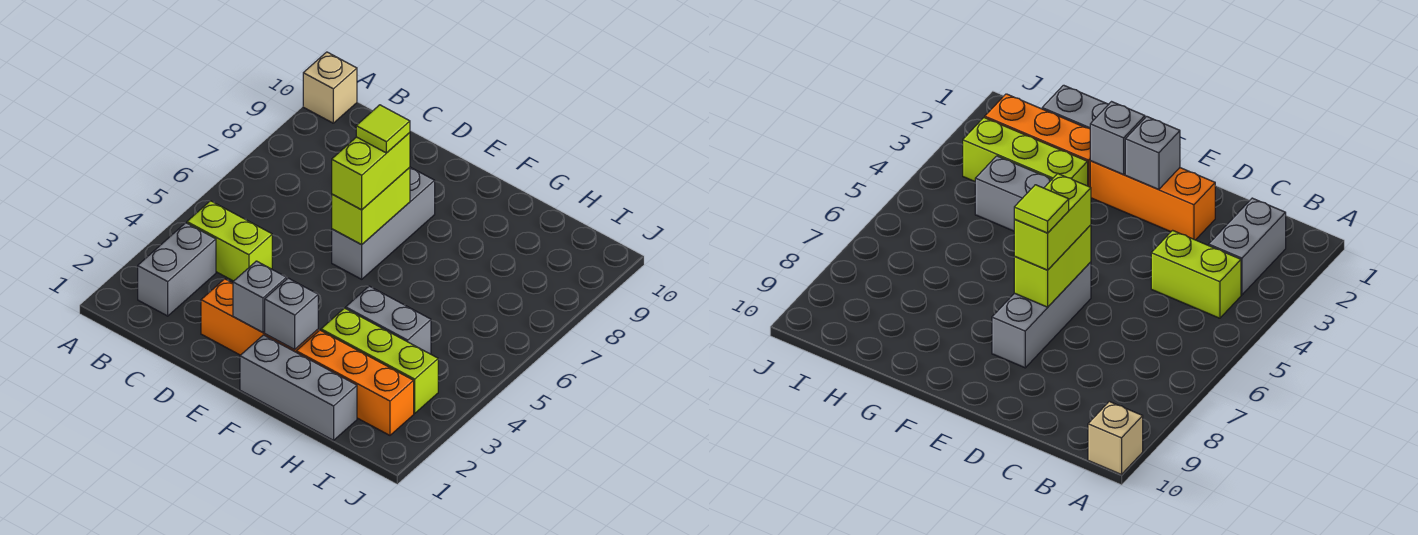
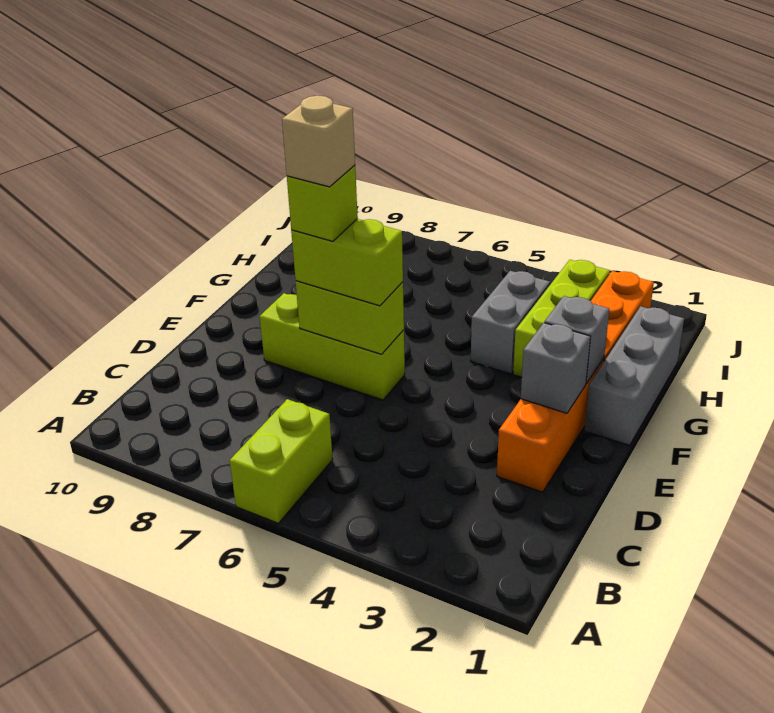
tan 1x1 brick [303,52,357,123] -> tan 1x1 brick moved to [282,96,355,187]
grey 1x2 brick [138,223,216,316] -> none
lime 1x2 brick [187,201,272,281] -> lime 1x2 brick moved to [230,399,333,523]
grey 1x3 brick [332,167,435,279] -> lime 1x3 brick [260,293,405,400]
lime 1x1 tile [356,105,410,153] -> lime 1x1 brick [287,165,358,241]

